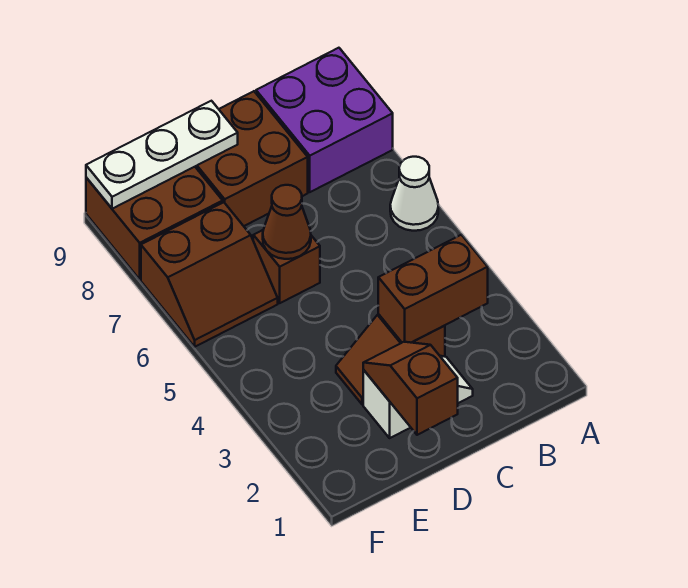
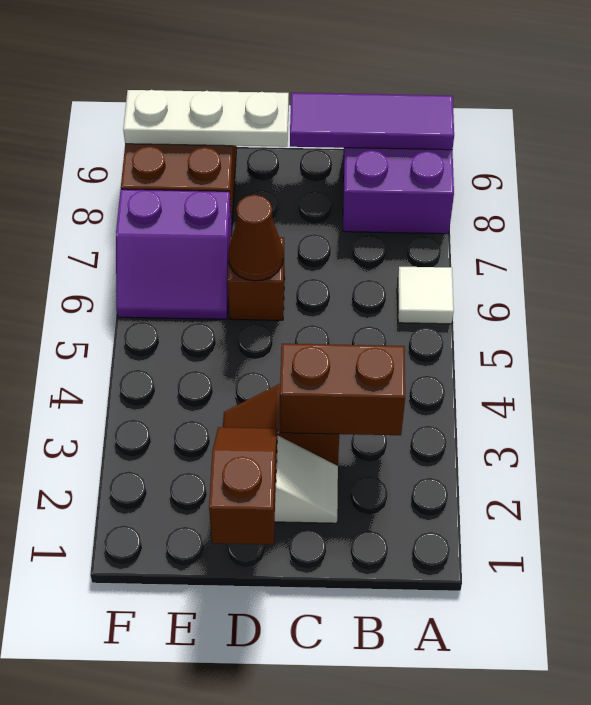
white 1x1 cone [390,157,438,231] -> white 1x1 tile [398,267,454,324]
none -> purple 1x3 tile [290,93,454,150]
brown 2x2 brick [195,91,308,226] -> none
brown 2x2 slope [141,202,278,347] -> purple 2x2 slope [116,189,232,319]

